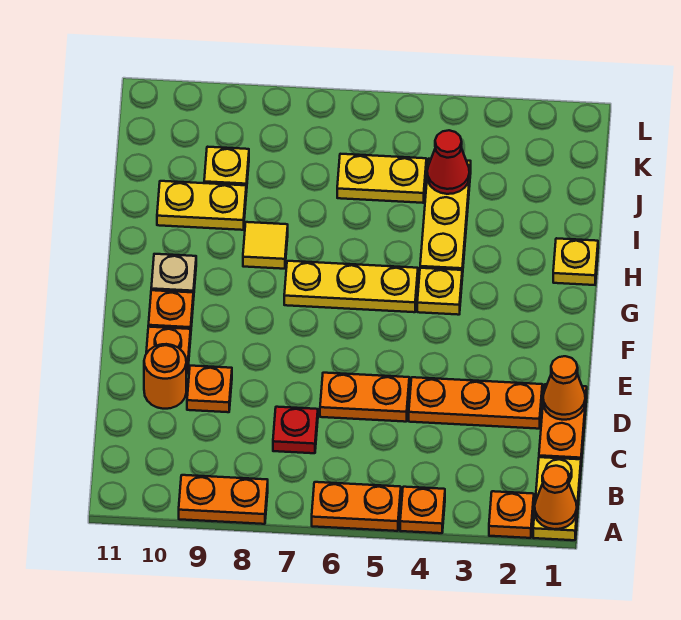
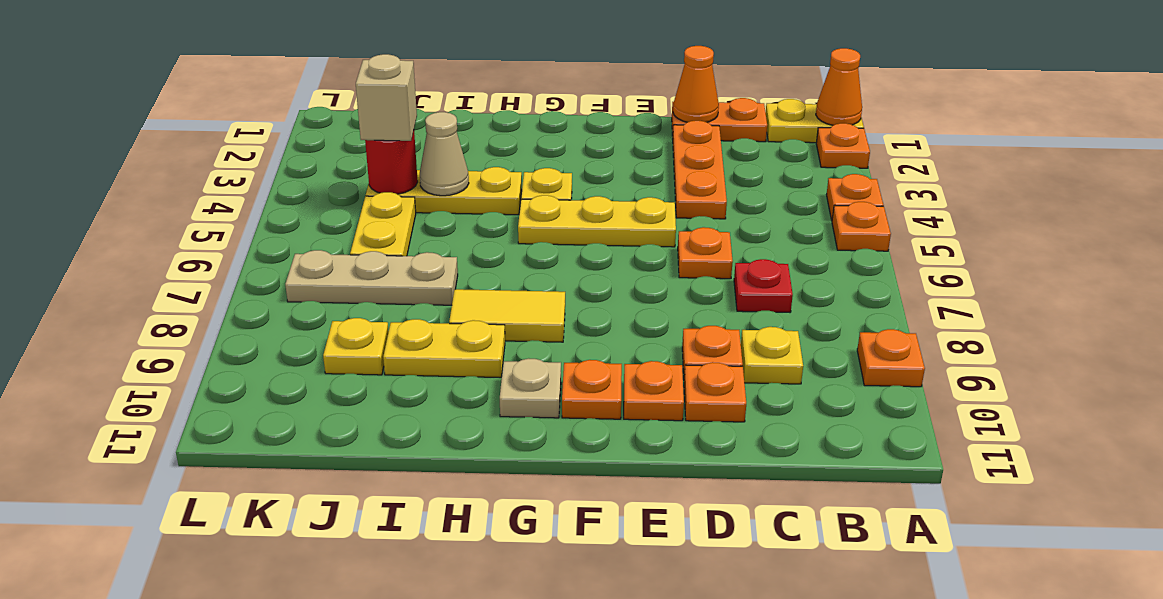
orange 1x2 plate [312,482,401,531] -> orange 1x1 plate [832,202,891,251]
orange 1x2 plate [179,475,268,524] -> orange 1x1 plate [857,329,925,387]
orange 1x2 plate [320,373,409,422] -> orange 1x1 plate [678,227,733,279]
orange 1x1 round brick [144,344,186,409] -> orange 1x1 plate [684,362,746,422]
yellow 1x3 plate [284,261,418,312] -> yellow 1x3 plate turned to [518,195,676,247]
yellow 1x1 plate [553,238,598,285] -> yellow 1x1 plate moved to [741,327,803,384]
yellow 1x1 tile [243,222,288,269] -> yellow 1x2 tile [449,289,565,342]
none -> tan 1x1 cone [420,112,469,196]
none -> tan 1x3 plate [285,250,458,305]
yellow 1x2 plate [157,181,246,230] -> yellow 1x2 plate turned to [383,319,505,378]
red 1x1 cone [427,130,469,194] -> red 1x1 round brick [365,131,418,194]
none -> tan 1x1 brick [356,54,417,141]

